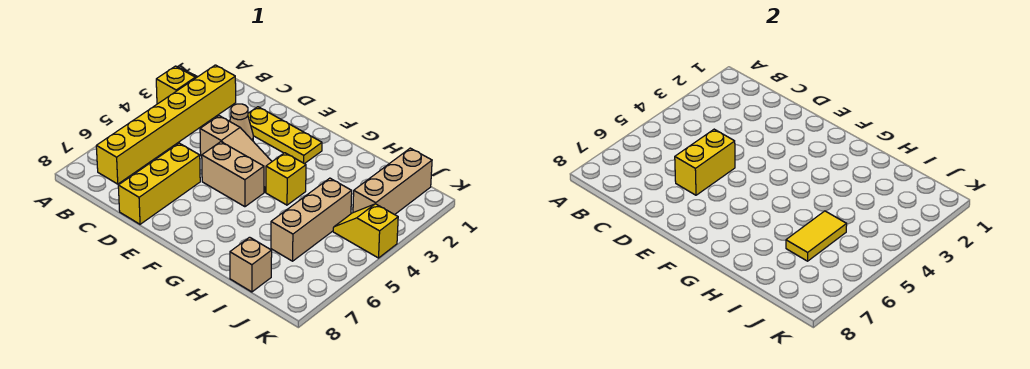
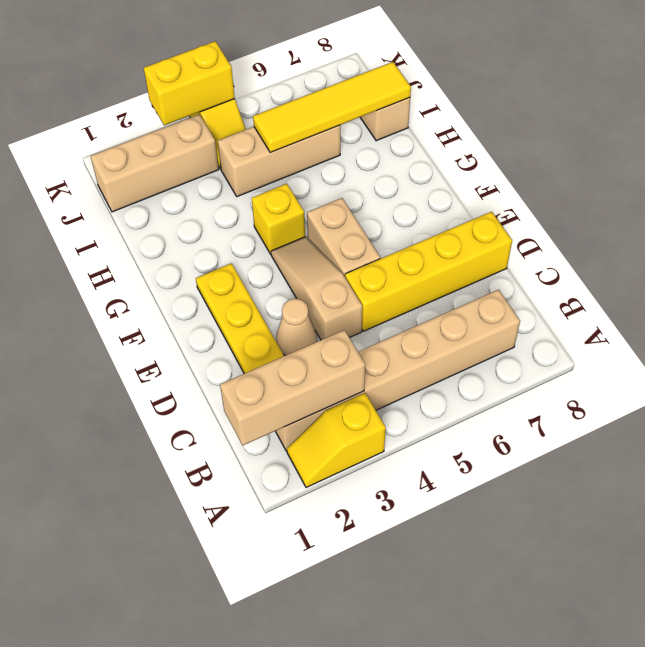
none -> tan 1x3 brick [220,330,365,445]
yellow 1x6 brick [96,65,236,184] -> tan 1x6 brick [276,290,520,451]
yellow 1x2 brick [675,129,735,195] -> yellow 1x2 brick moved to [144,41,235,126]
yellow 1x3 brick [118,143,200,224] -> yellow 1x4 brick [345,212,512,331]
yellow 1x2 tile [786,211,847,261] -> yellow 1x4 tile [253,62,411,152]

